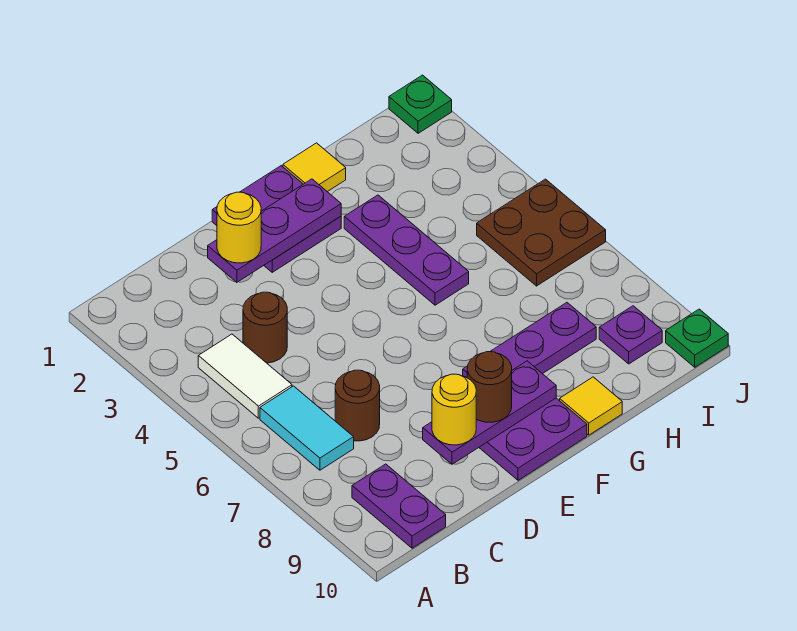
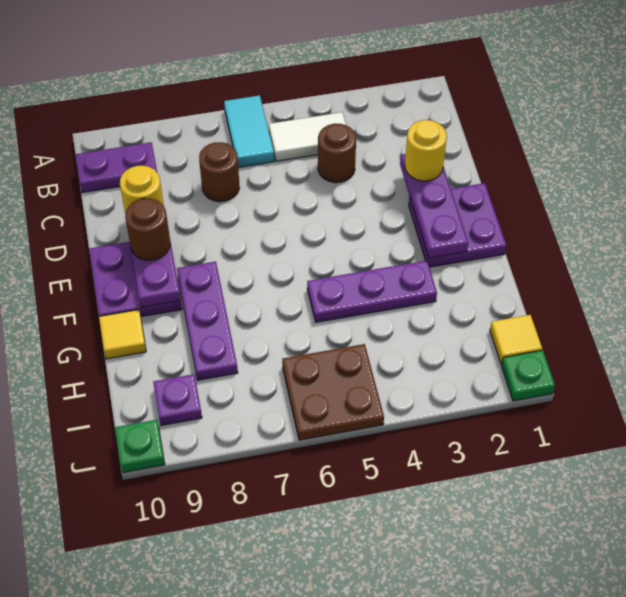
cyan 1x2 tile [260,386,354,470] -> cyan 1x2 tile turned to [224,95,274,167]
yellow 1x1 tile [283,143,346,192] -> yellow 1x1 tile moved to [490,315,542,364]

